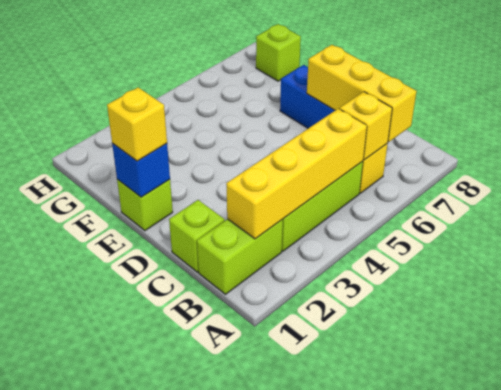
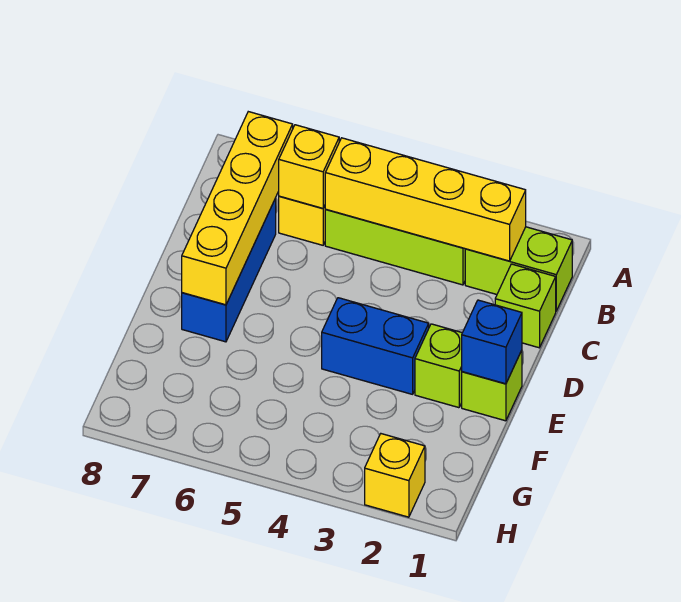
yellow 1x3 brick [307,45,417,142] -> yellow 1x4 brick [182,112,293,305]
yellow 1x1 brick [107,88,167,161] -> yellow 1x1 brick moved to [365,434,425,517]
none -> blue 1x2 brick [322,298,429,394]
lime 1x1 brick [256,24,301,81] -> lime 1x1 brick moved to [415,324,462,408]

